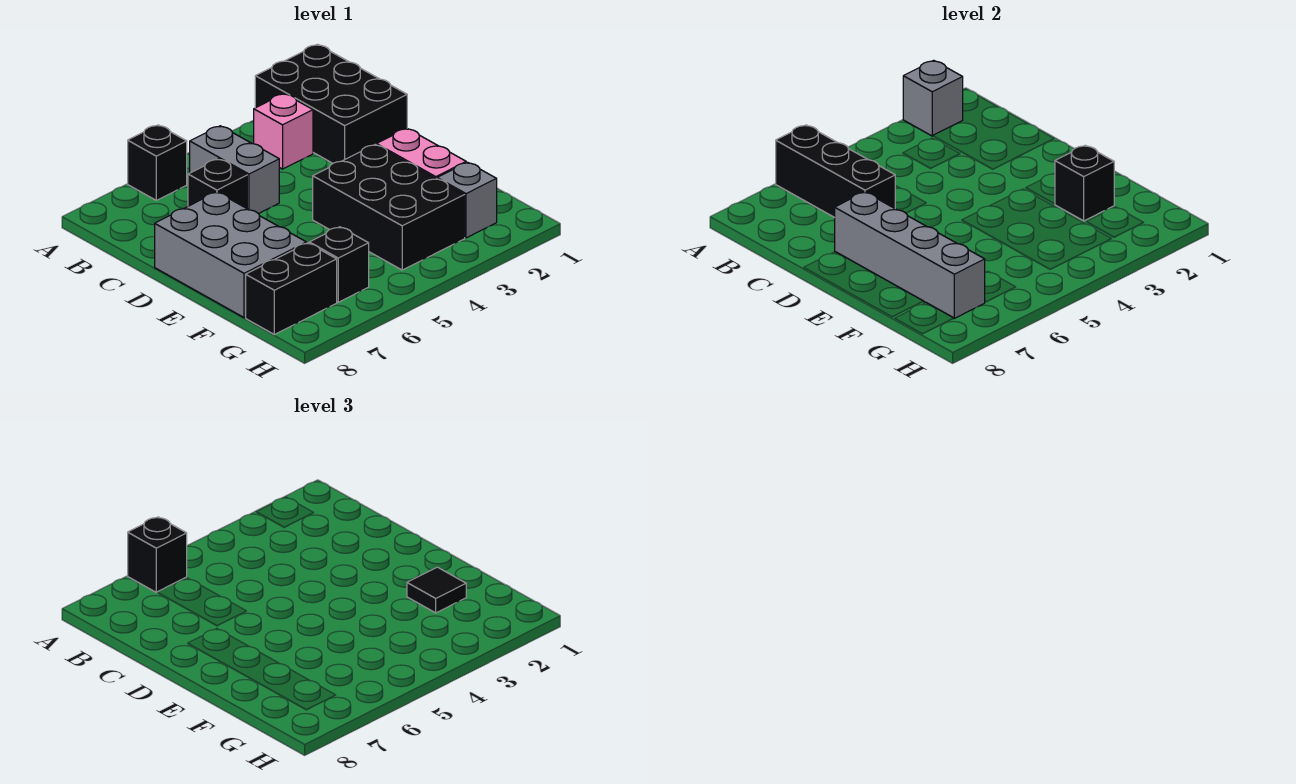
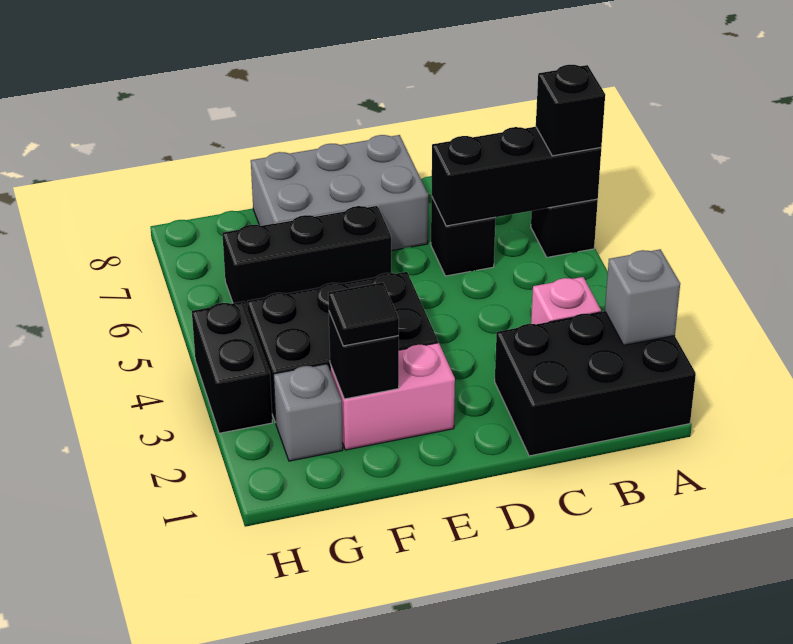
grey 1x2 brick [190,126,279,214] -> none
grey 1x4 brick [835,192,985,318] -> none
black 1x1 brick [309,227,369,302] -> black 1x3 brick [222,206,391,307]
black 1x2 brick [246,243,337,335] -> black 1x2 brick moved to [192,301,272,433]

